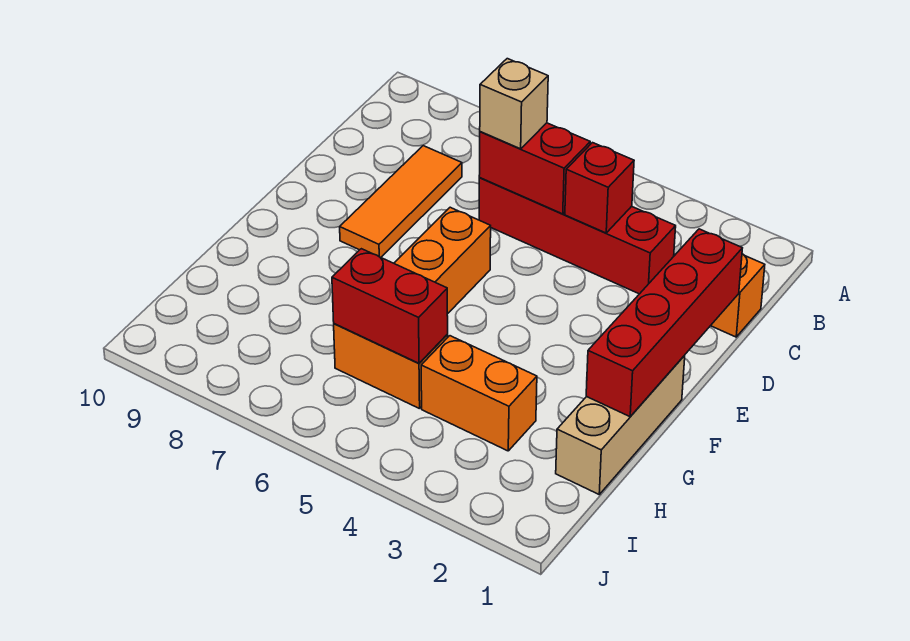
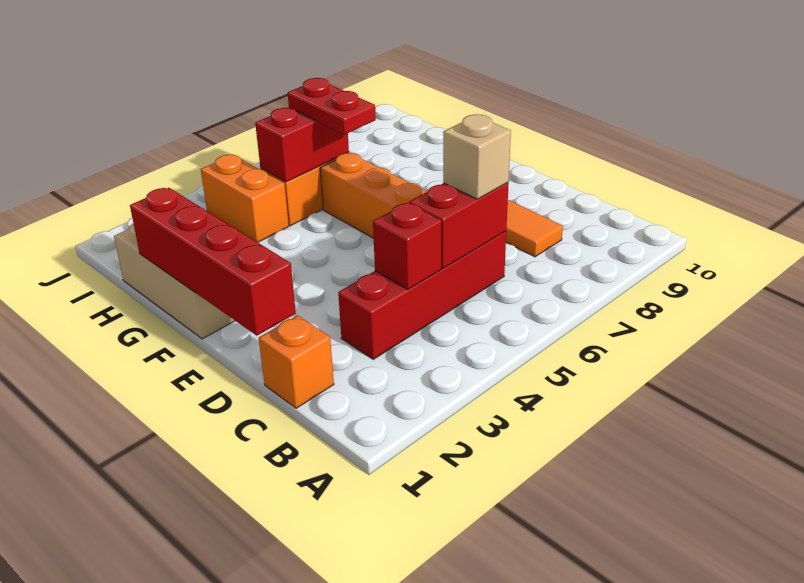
none -> red 1x2 plate [288,78,376,134]
orange 1x2 brick [421,336,537,451] -> orange 1x2 brick turned to [201,155,289,242]

